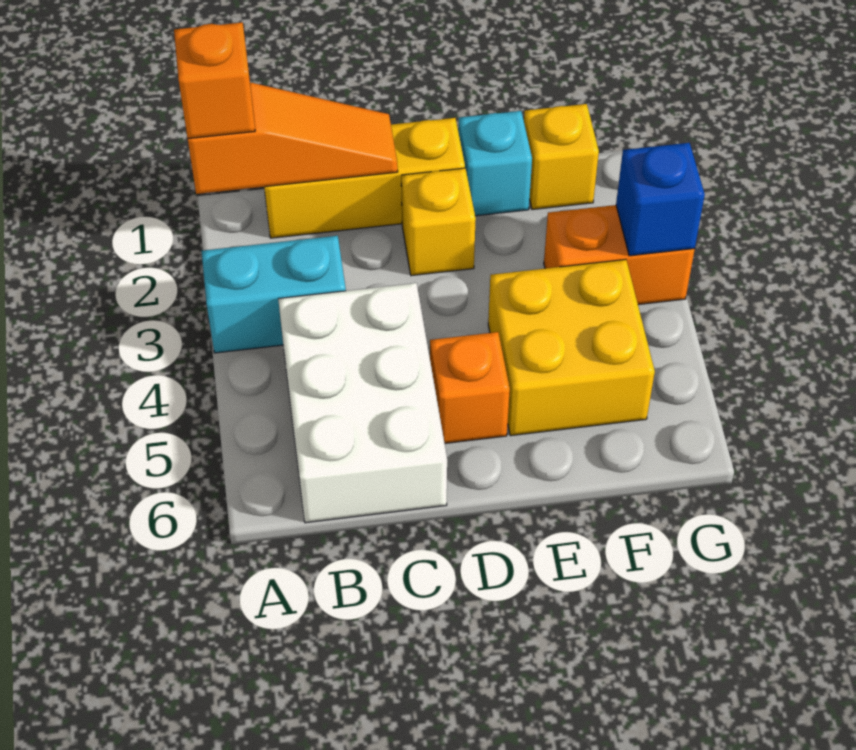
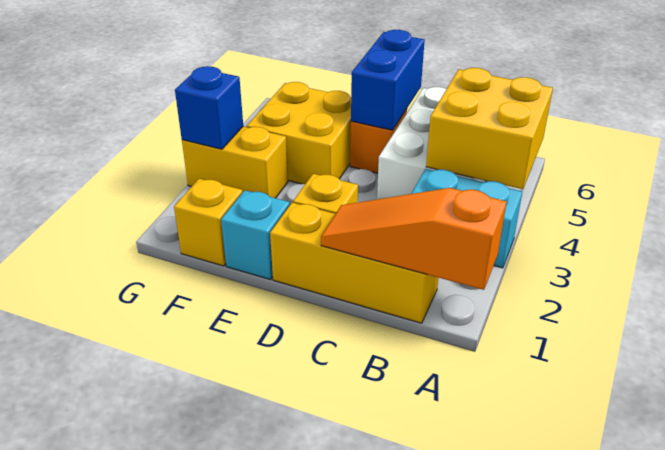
orange 1x1 brick [174,22,255,139] -> none
none -> yellow 2x2 brick [426,68,553,189]
none -> blue 1x2 brick [351,30,425,130]
orange 1x2 brick [544,205,695,305] -> yellow 1x2 brick [182,126,288,198]

